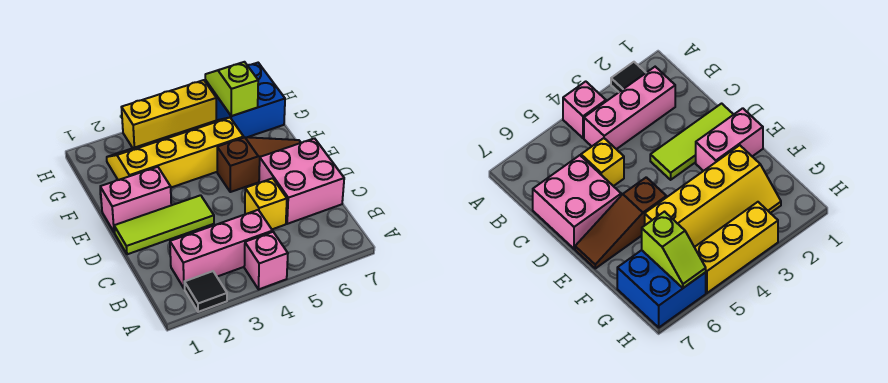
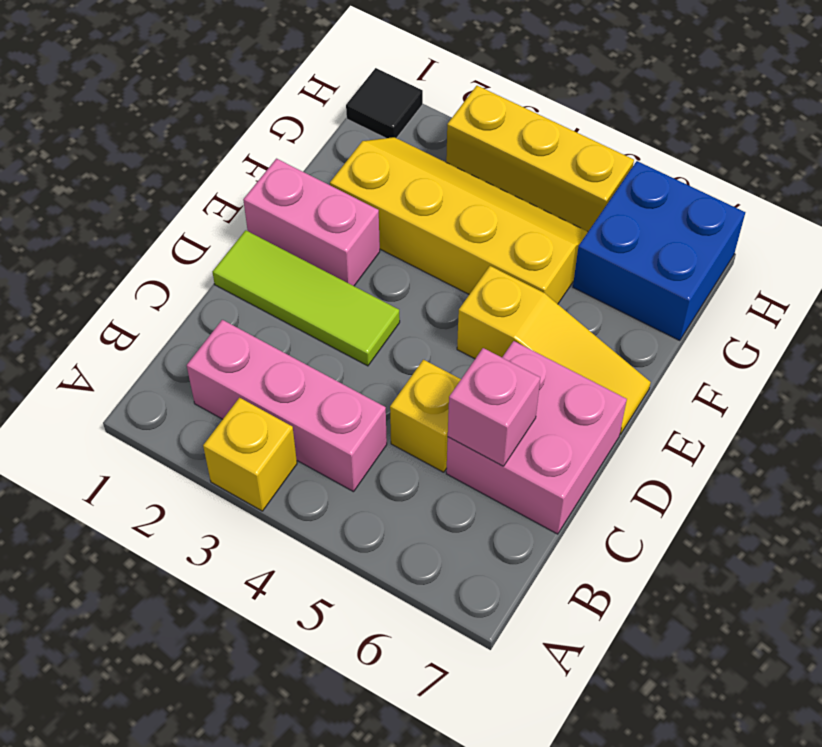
black 1x1 tile [184,271,227,312] -> black 1x1 tile moved to [346,68,423,138]
none -> yellow 1x1 brick [203,398,297,511]
pink 1x1 brick [244,232,288,289] -> pink 1x1 brick moved to [448,348,540,466]
brown 1x3 slope [217,137,301,192] -> yellow 1x3 slope [457,266,651,434]
lime 1x2 slope [205,62,258,116] -> none

